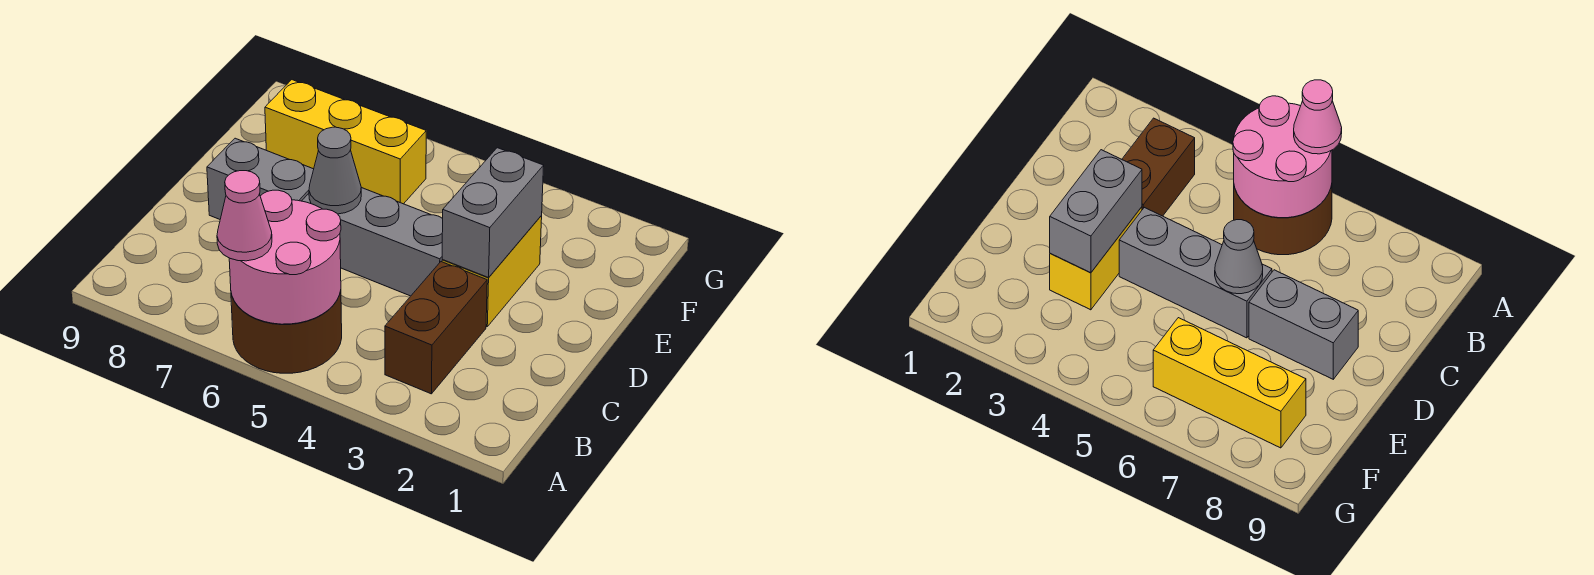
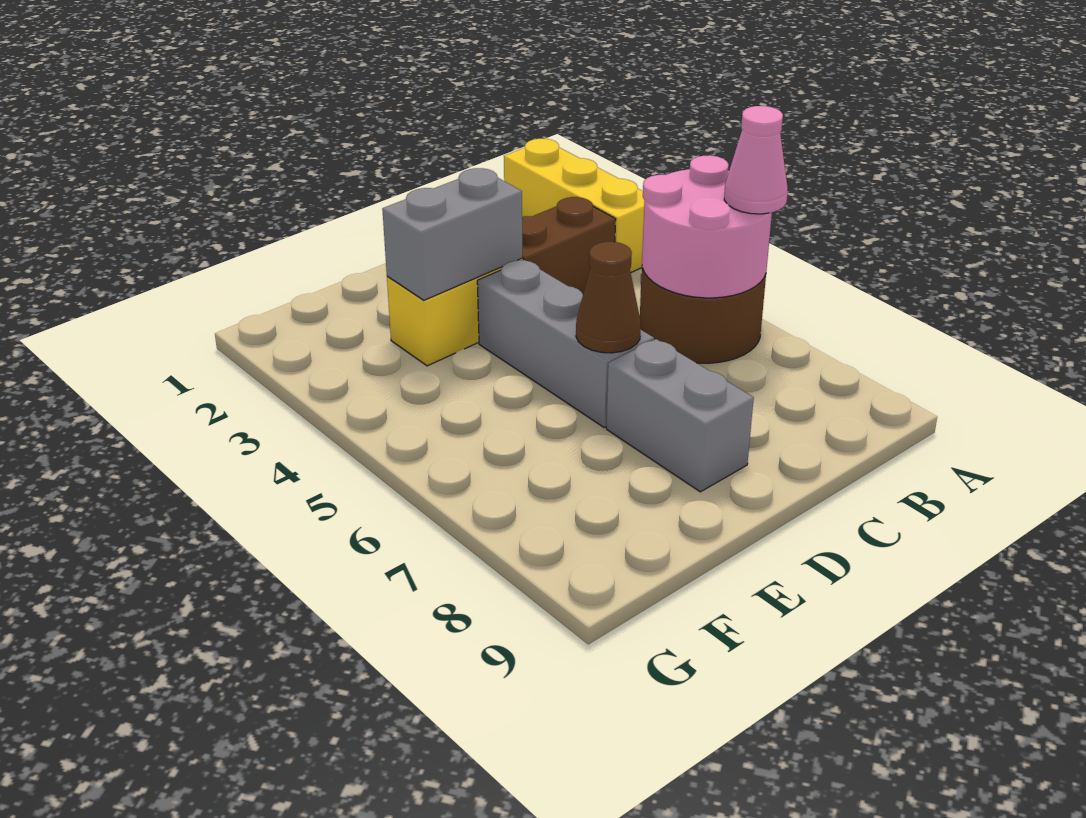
grey 1x1 cone [309,127,361,214] -> brown 1x1 cone [576,242,641,353]
yellow 1x3 brick [265,80,426,204] -> yellow 1x3 brick moved to [504,139,645,272]

